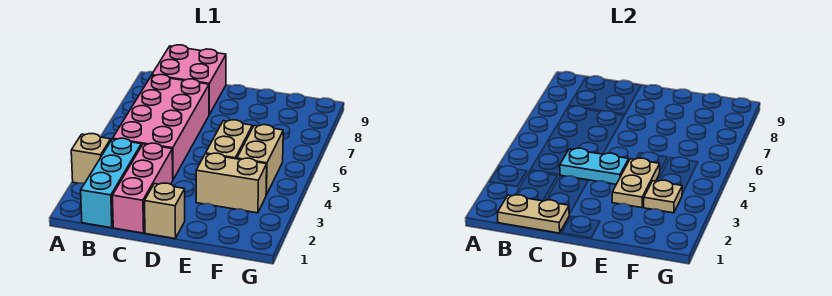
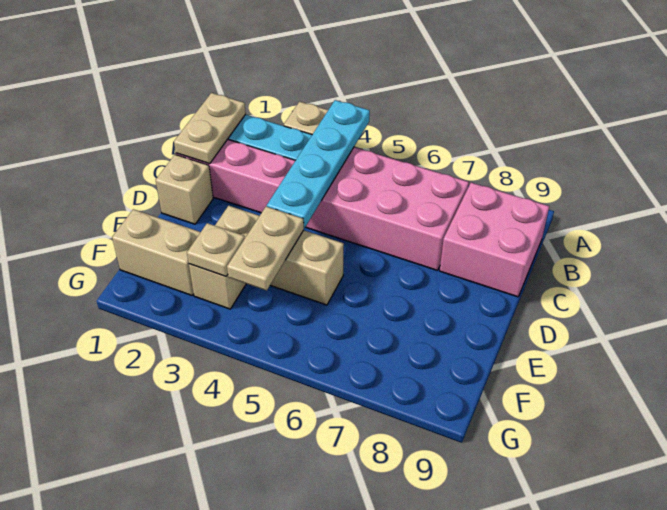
cyan 1x2 plate [560,148,629,184] -> cyan 1x4 plate [267,100,370,228]
tan 1x2 plate [612,158,660,208] -> tan 1x2 plate turned to [227,206,304,290]
tan 1x2 brick [237,125,283,195] -> tan 1x2 brick moved to [112,209,200,295]

